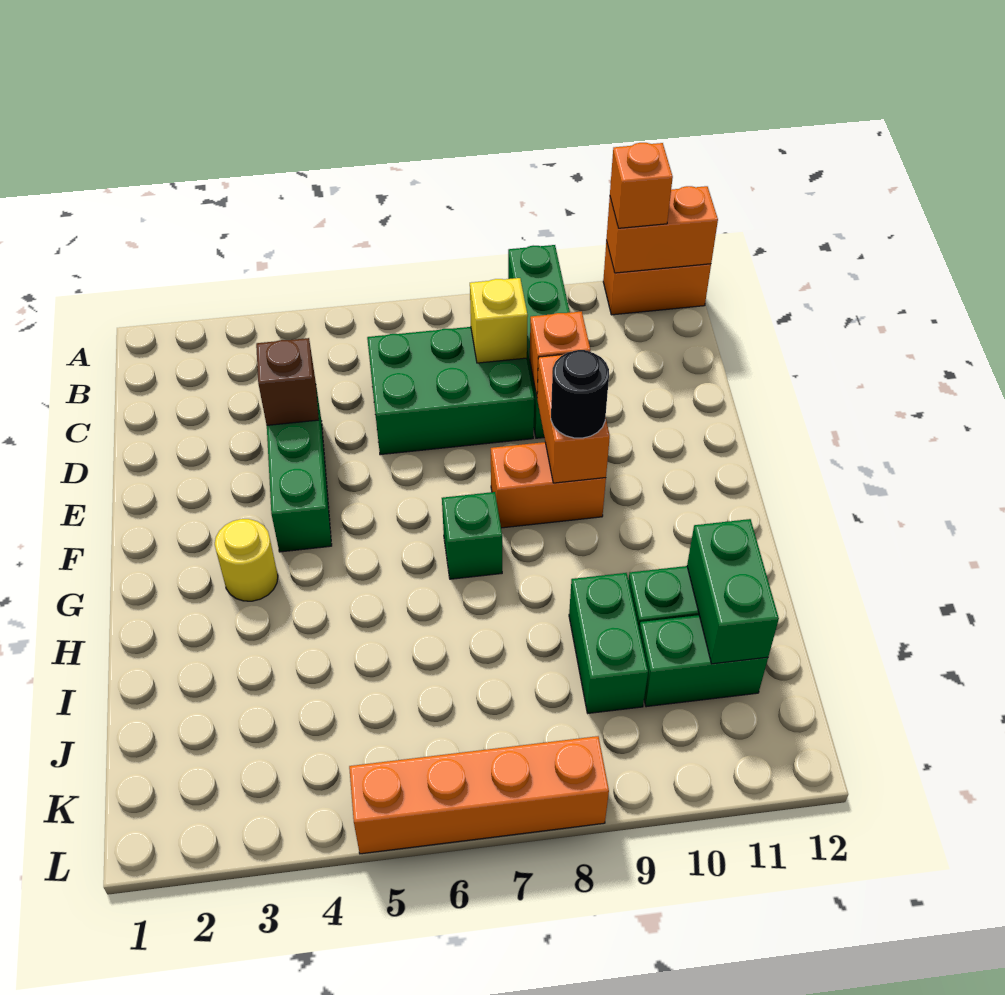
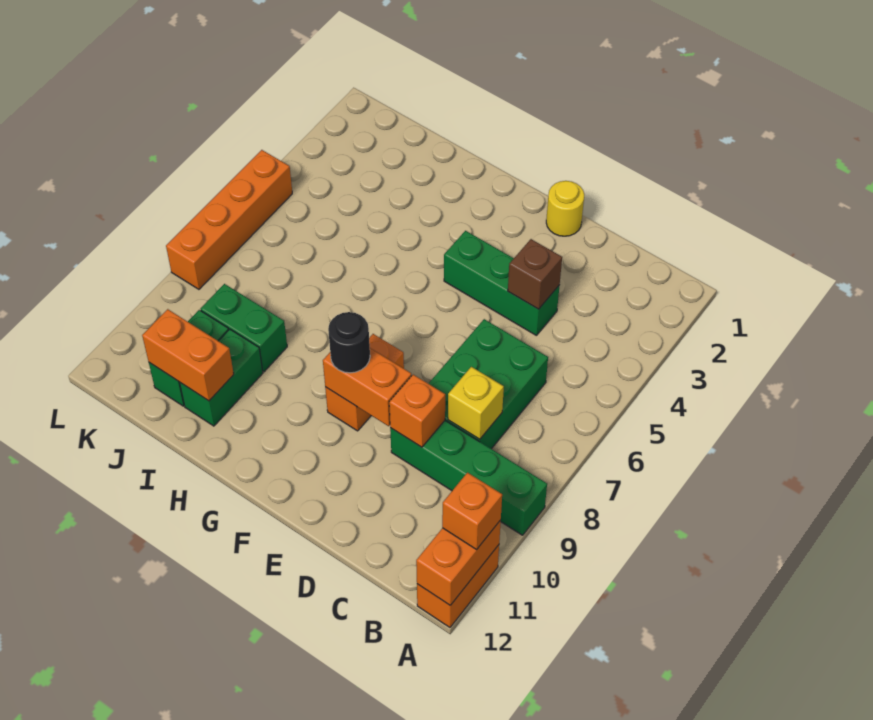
yellow 1x1 round brick [215,519,278,601] -> yellow 1x1 round brick moved to [546,181,584,236]
green 1x1 brick [442,492,502,579] -> none
green 1x2 brick [687,519,779,664] -> orange 1x2 brick [142,309,234,401]

